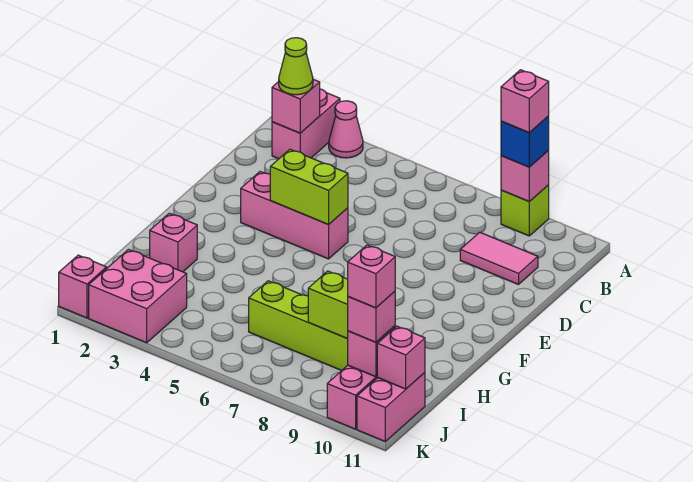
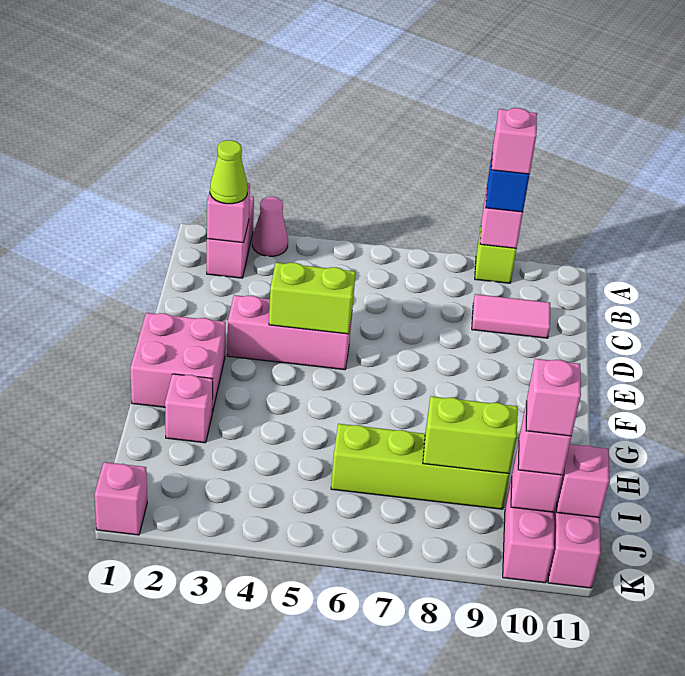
pink 2x2 brick [89,250,187,343] -> pink 2x2 brick moved to [130,313,226,412]

